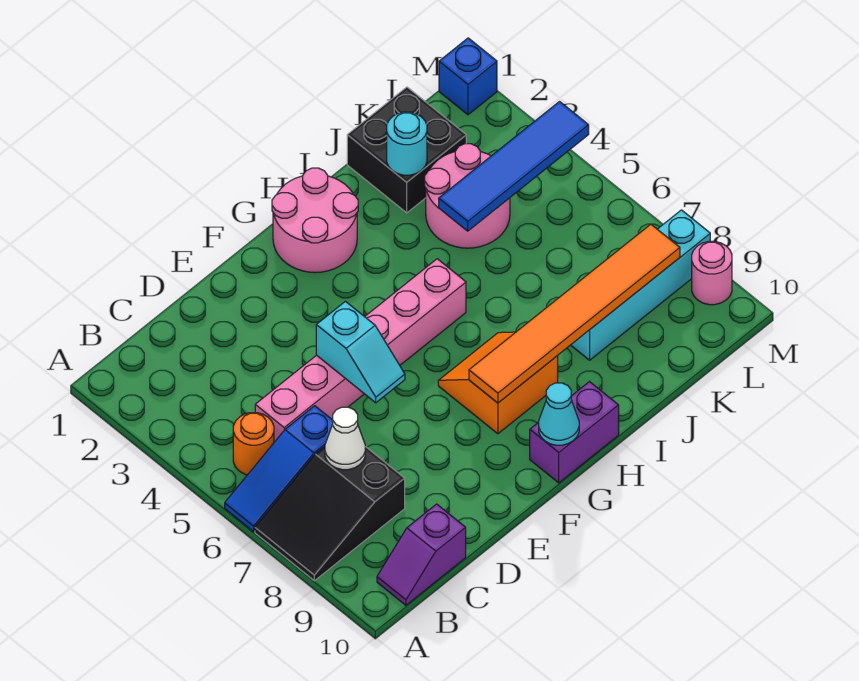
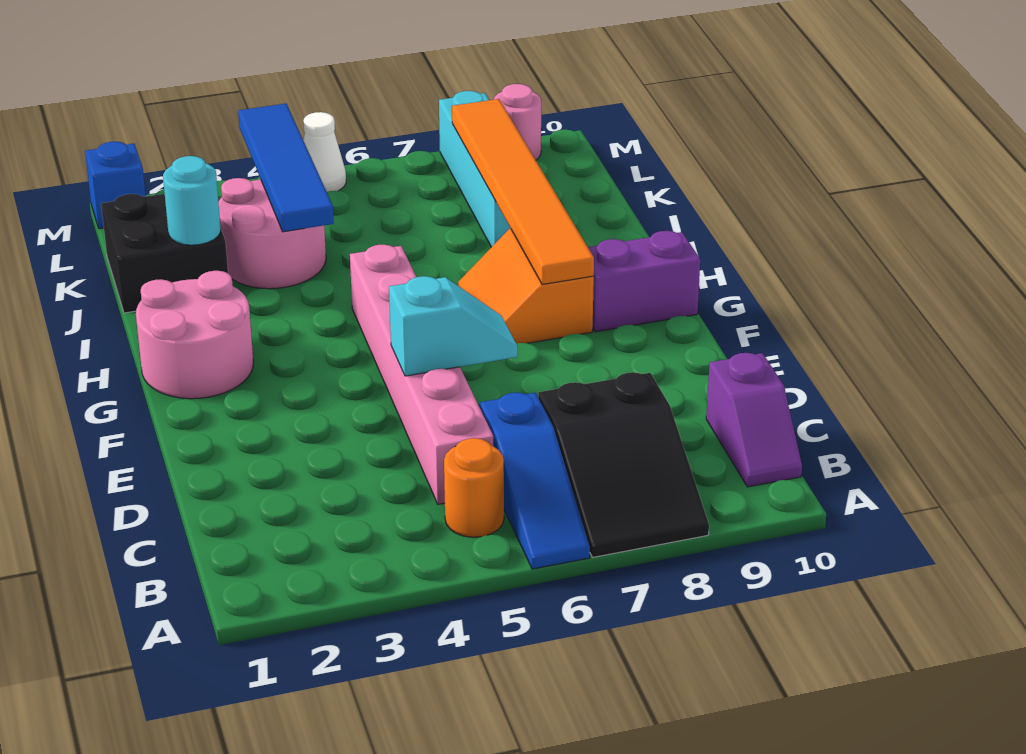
white 1x1 cone [325,407,365,470] -> white 1x1 cone moved to [303,112,346,192]
purple 1x2 brick [530,382,619,483] -> purple 1x2 brick turned to [588,231,700,332]
cyan 1x1 cone [539,383,579,445] -> none

